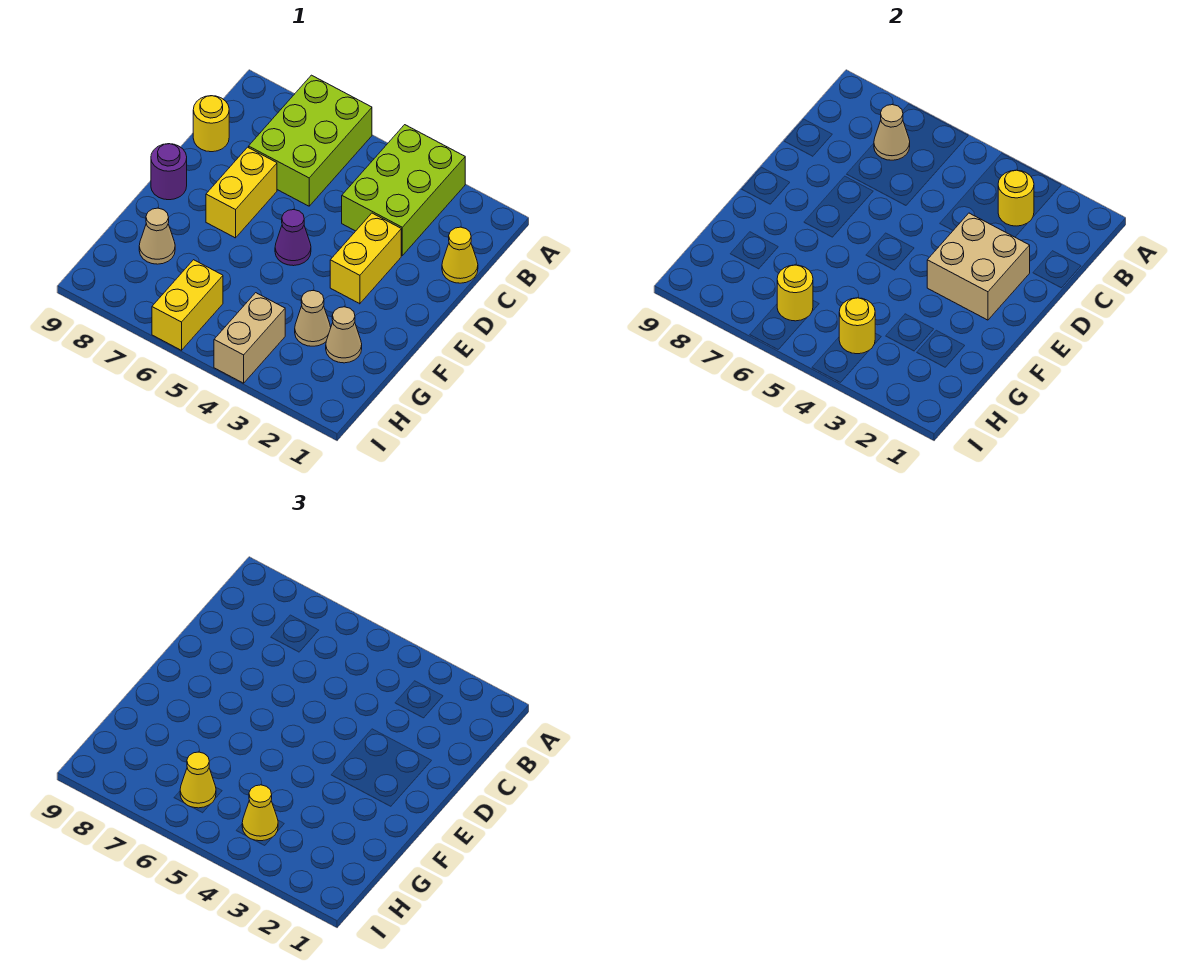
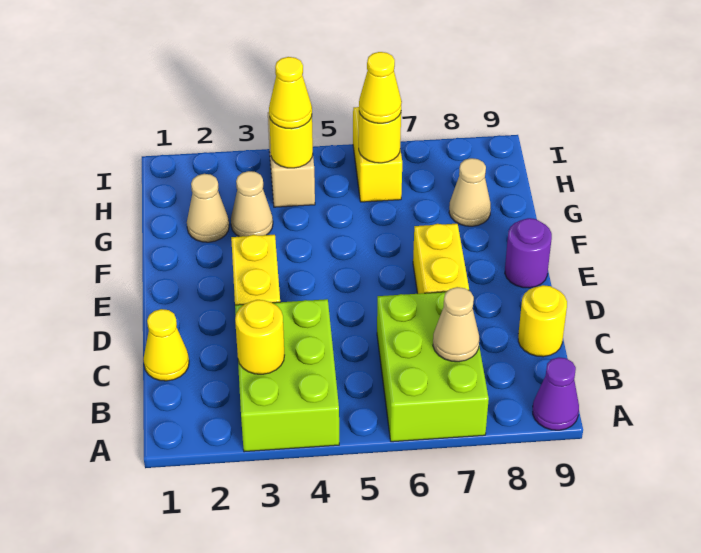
tan 2x2 brick [927,213,1030,320] -> none
purple 1x1 cone [275,210,311,266] -> purple 1x1 cone moved to [533,357,579,430]

